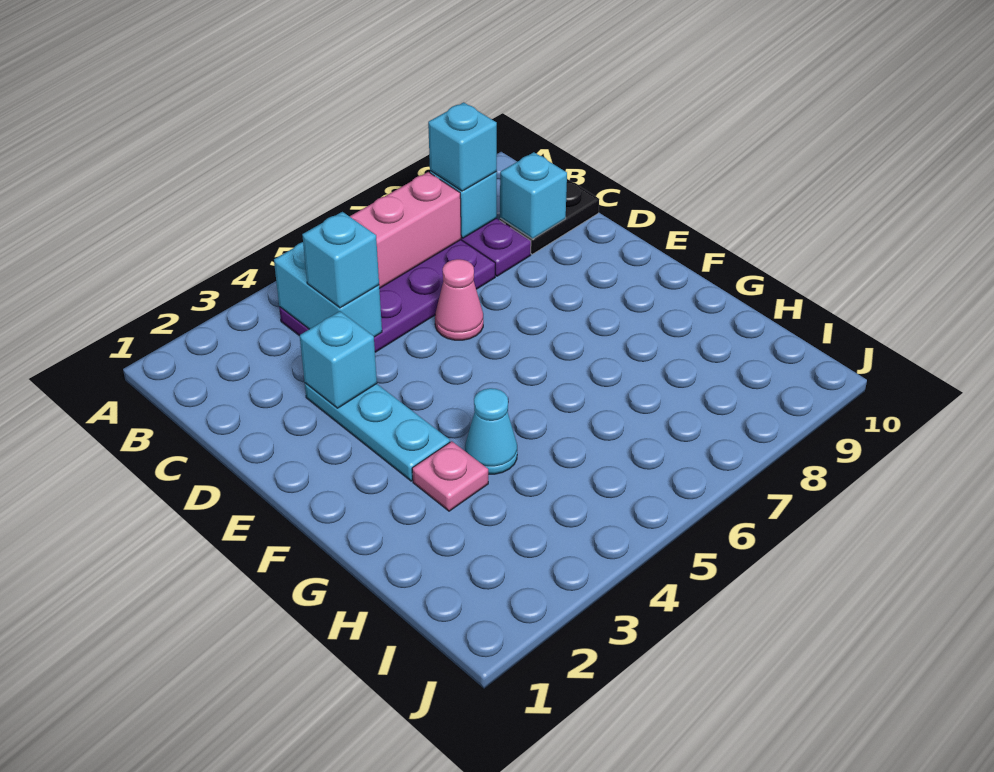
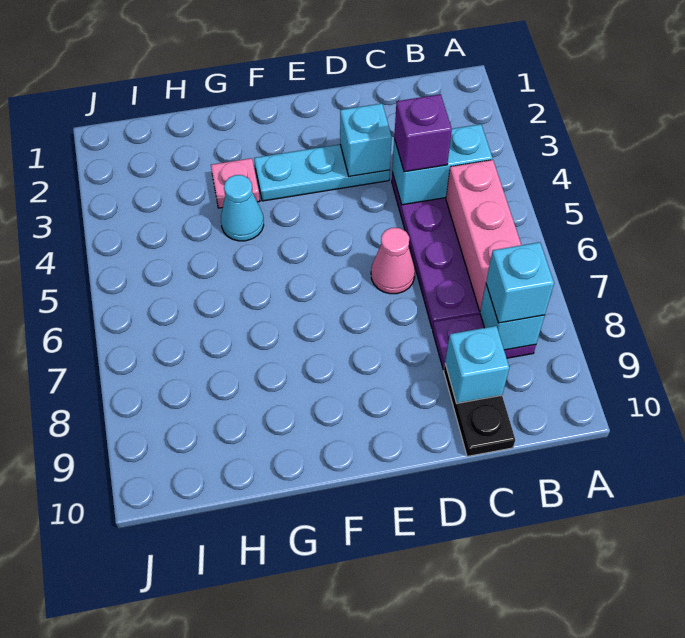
cyan 1x1 brick [302,212,379,308] -> purple 1x1 brick [394,94,452,172]

